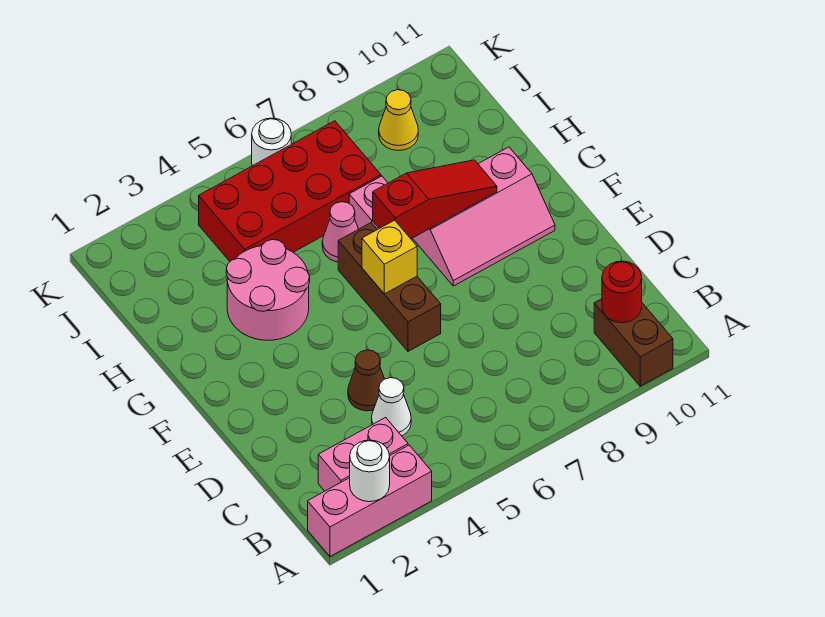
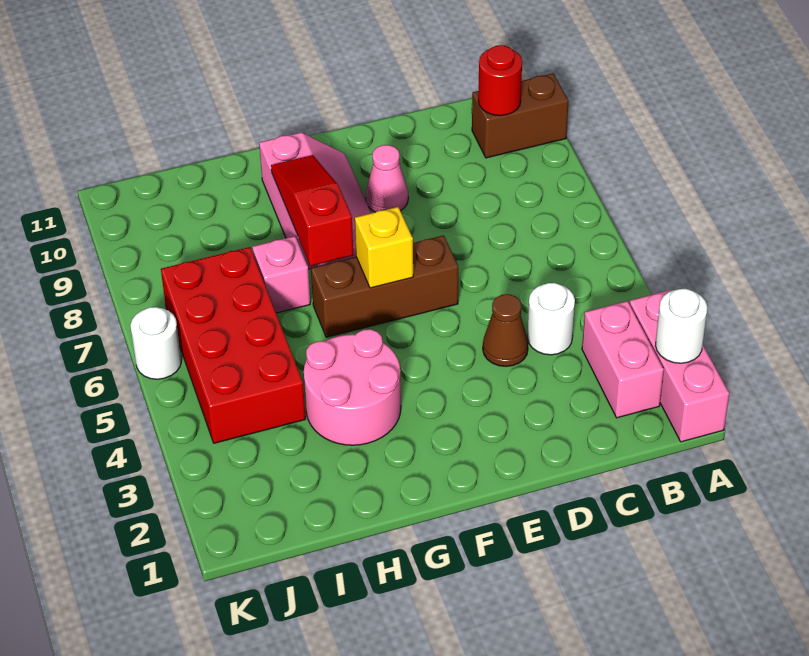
white 1x1 cone [372,378,411,436] -> white 1x1 round brick [527,283,575,355]
pink 1x1 cone [322,202,358,262] -> pink 1x1 cone moved to [366,145,408,212]
yellow 1x1 cone [379,90,418,151] -> none

